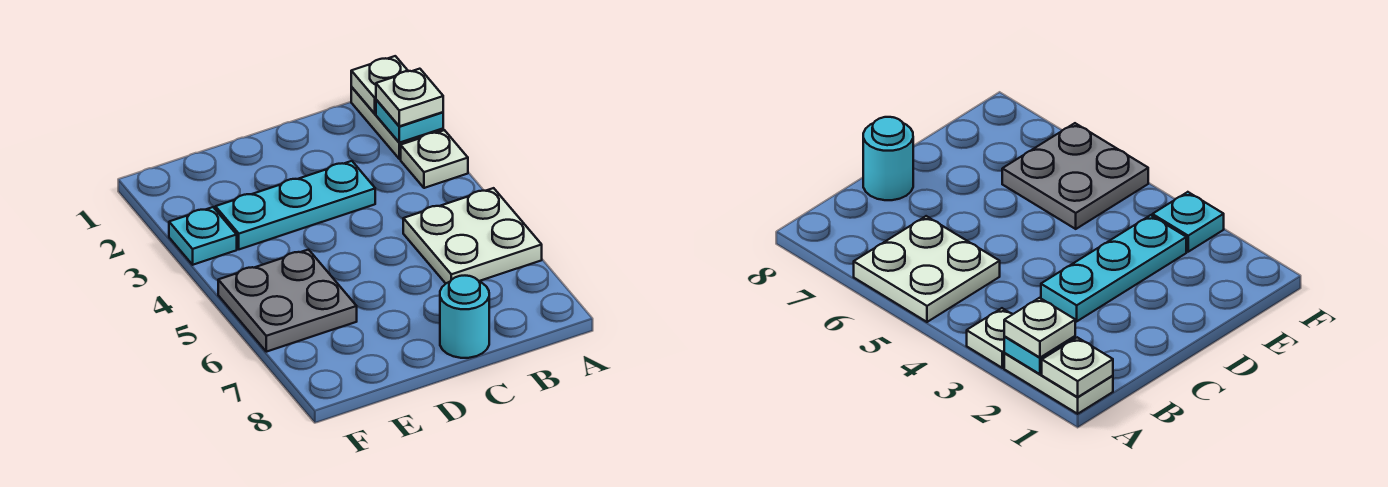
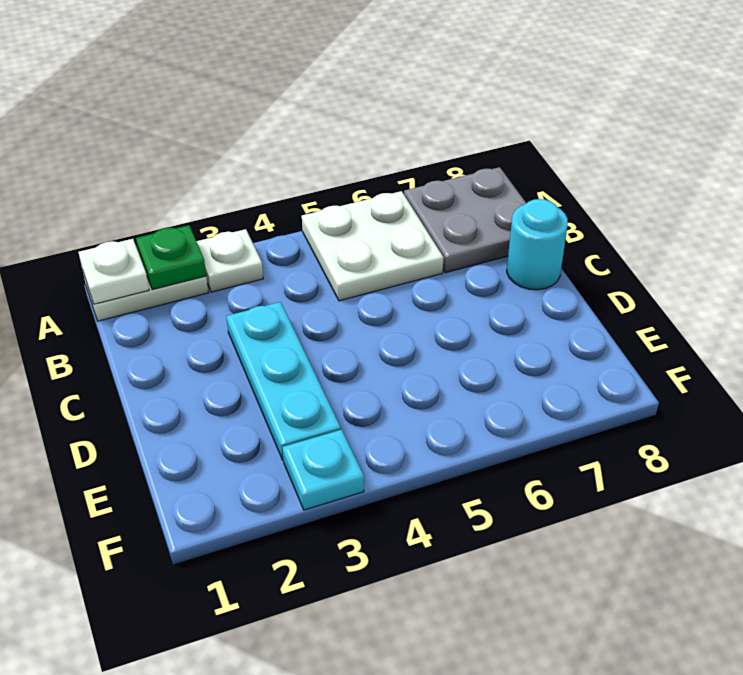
cyan 1x1 plate [376,100,443,143] -> green 1x1 plate [136,225,206,290]
white 1x1 plate [376,69,443,126] -> none
grey 2x2 plate [218,250,357,352] -> grey 2x2 plate moved to [404,167,526,273]

